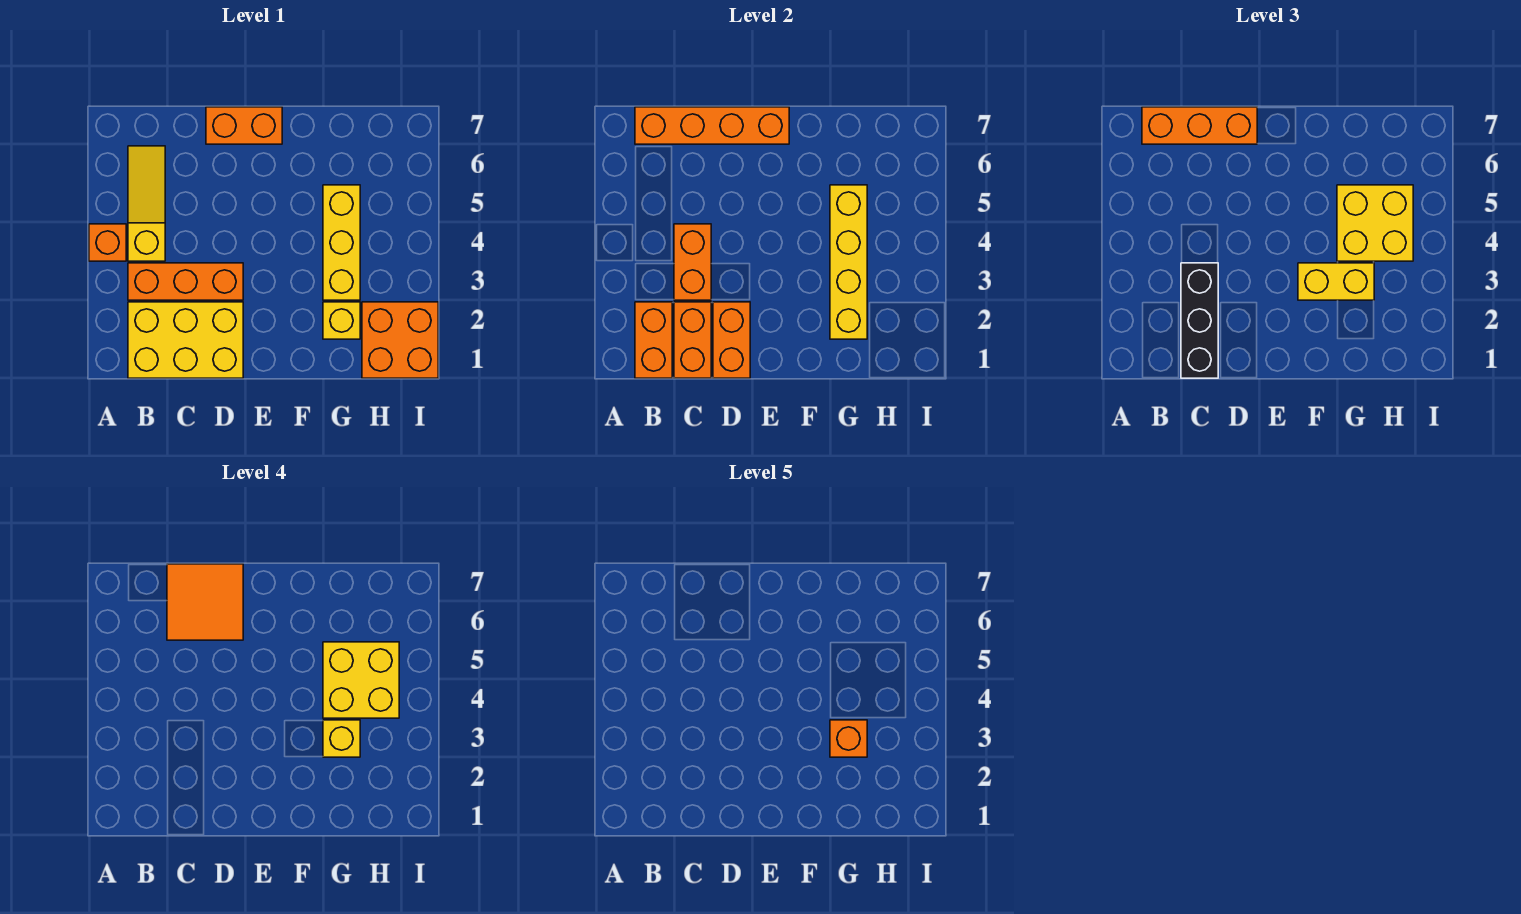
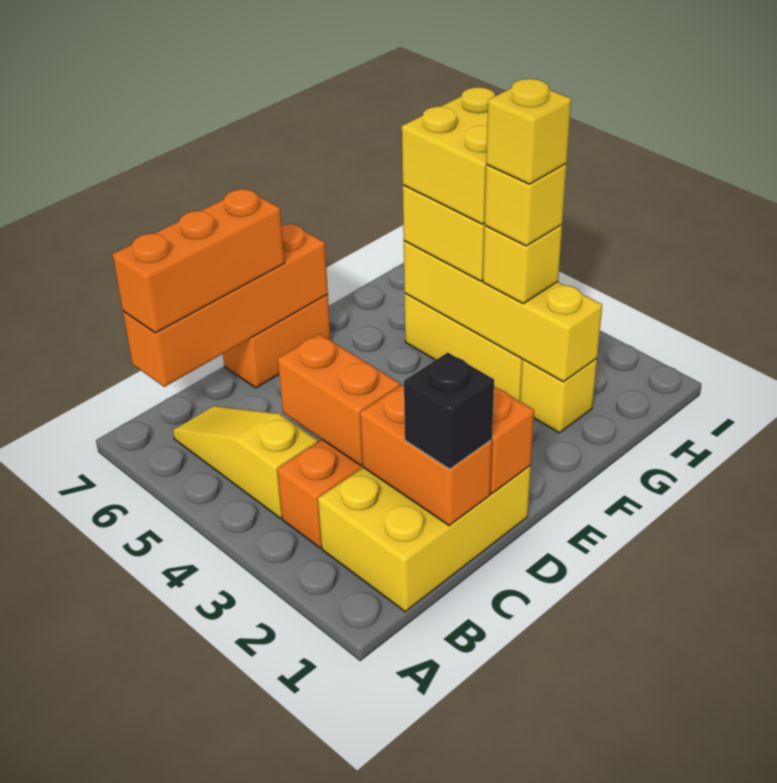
orange 1x1 brick [89,224,126,261] -> none
orange 1x2 brick [635,302,672,378] -> none
black 1x3 brick [1181,263,1218,378] -> black 1x1 brick [404,352,494,469]
orange 2x2 tile [167,564,243,640] -> none
yellow 1x2 brick [1298,263,1374,300] -> yellow 1x1 brick [483,225,562,303]
orange 1x1 brick [830,720,867,757] -> yellow 1x1 brick [486,79,571,184]
orange 2x2 brick [362,302,438,378] -> none

